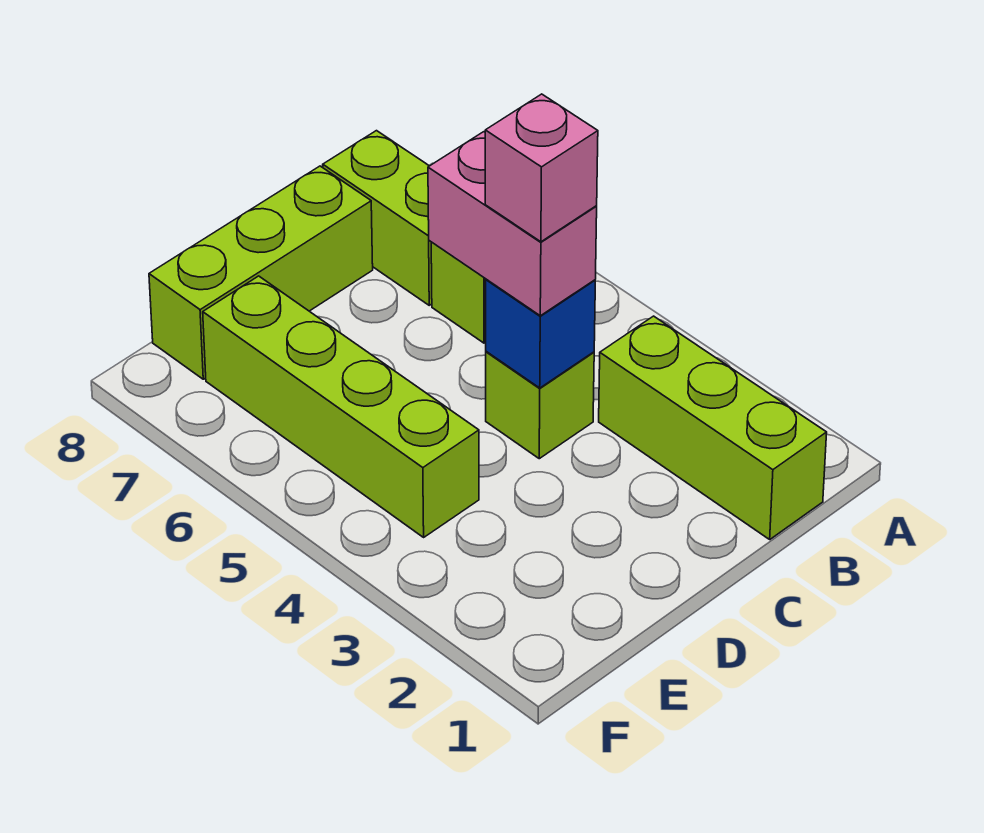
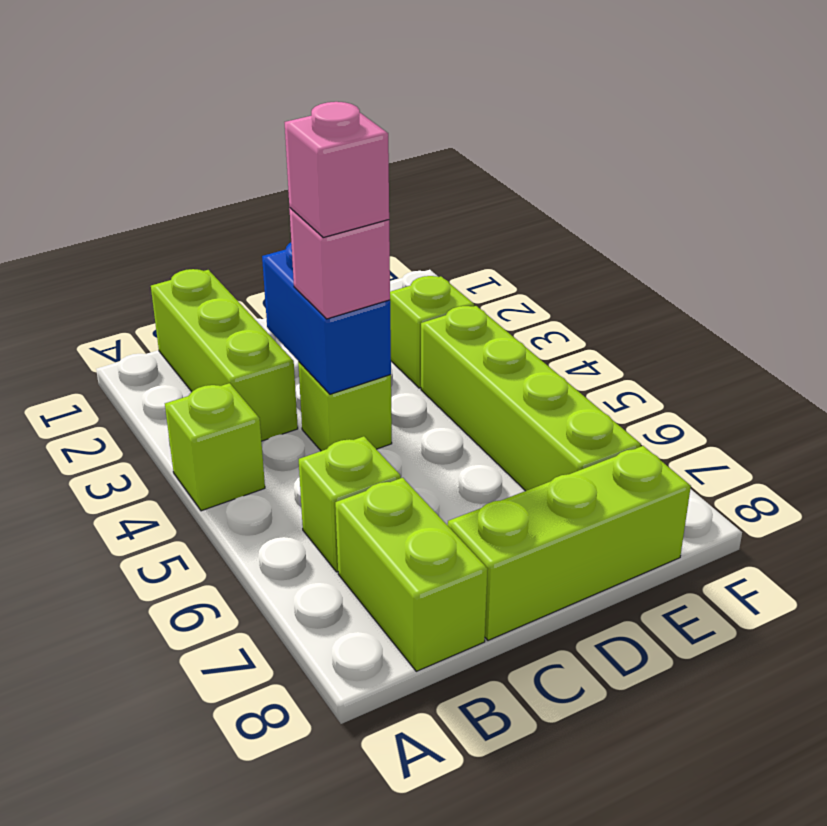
none -> lime 1x1 brick [165,383,265,511]
blue 1x1 brick [486,279,595,388] -> blue 1x2 brick [262,243,391,394]
pink 1x2 brick [428,132,597,316] -> pink 1x1 brick [289,208,390,319]
none -> lime 1x1 brick [390,276,474,388]

